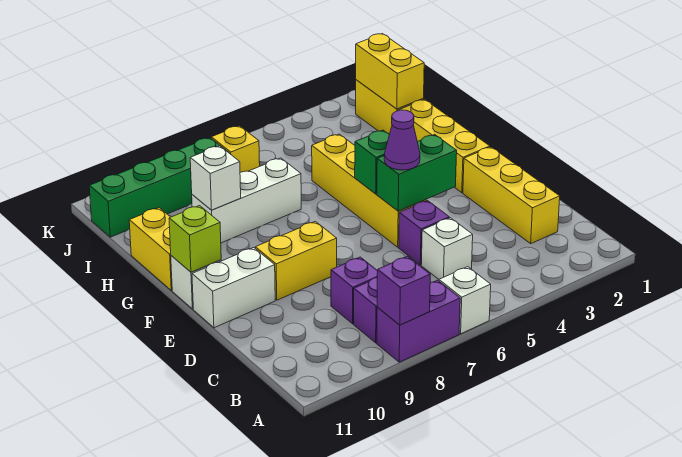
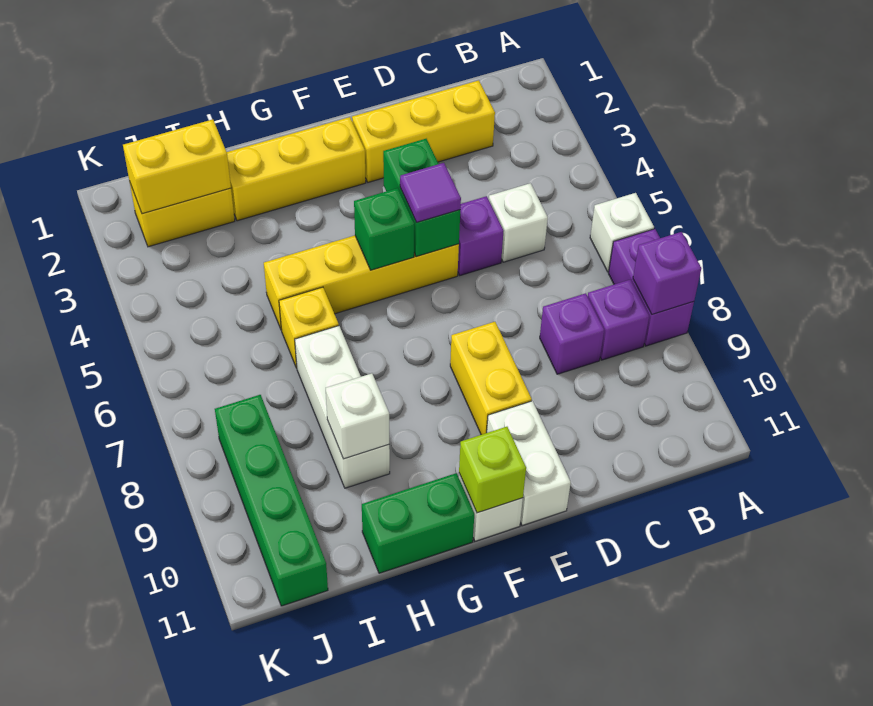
purple 1x1 cone [384,110,420,170] -> purple 1x1 tile [400,163,461,223]
yellow 1x2 brick [129,208,172,291] -> green 1x2 brick [362,473,474,573]
yellow 1x1 brick [211,126,260,172] -> yellow 1x1 brick moved to [279,287,339,368]

